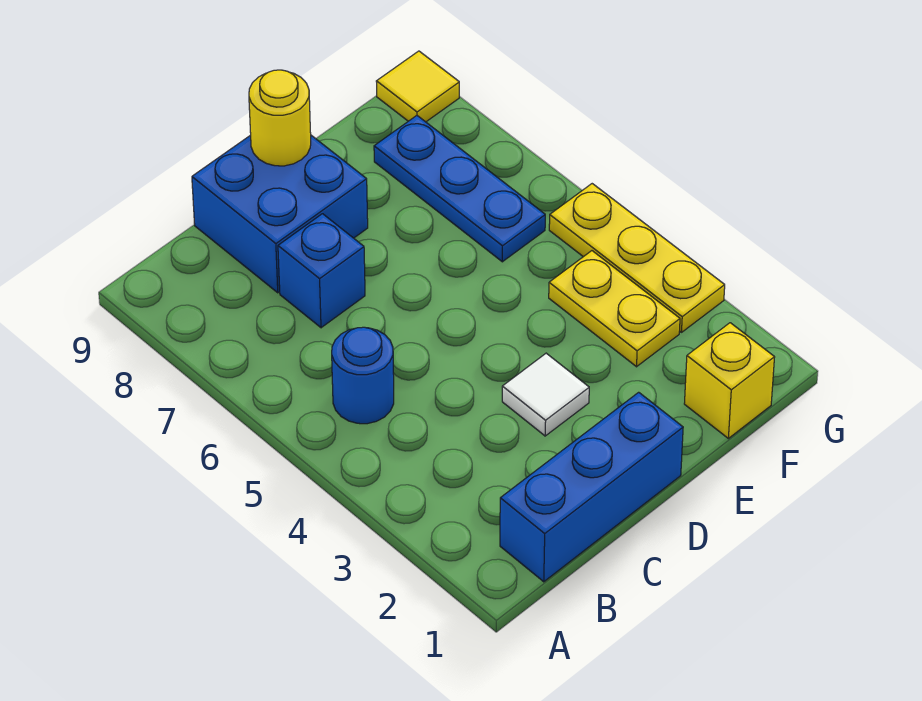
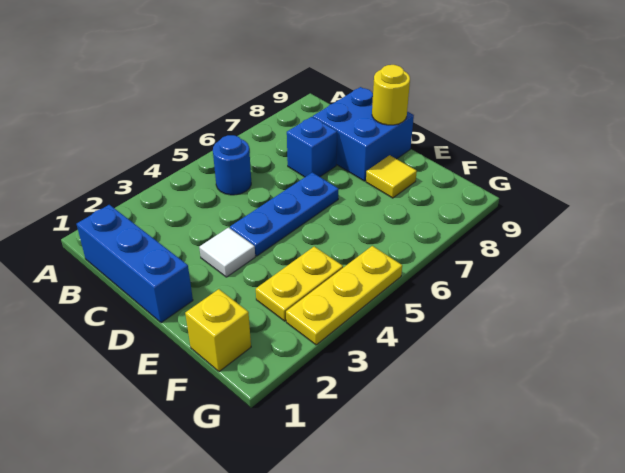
blue 1x3 plate [374,116,545,262] -> blue 1x3 plate moved to [230,172,339,256]
yellow 1x1 tile [376,51,459,122] -> yellow 1x1 tile moved to [366,155,417,198]

